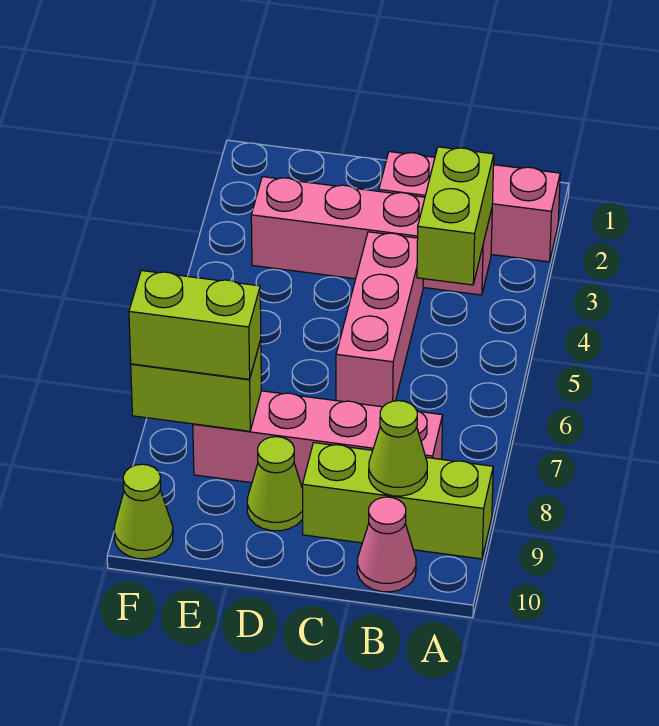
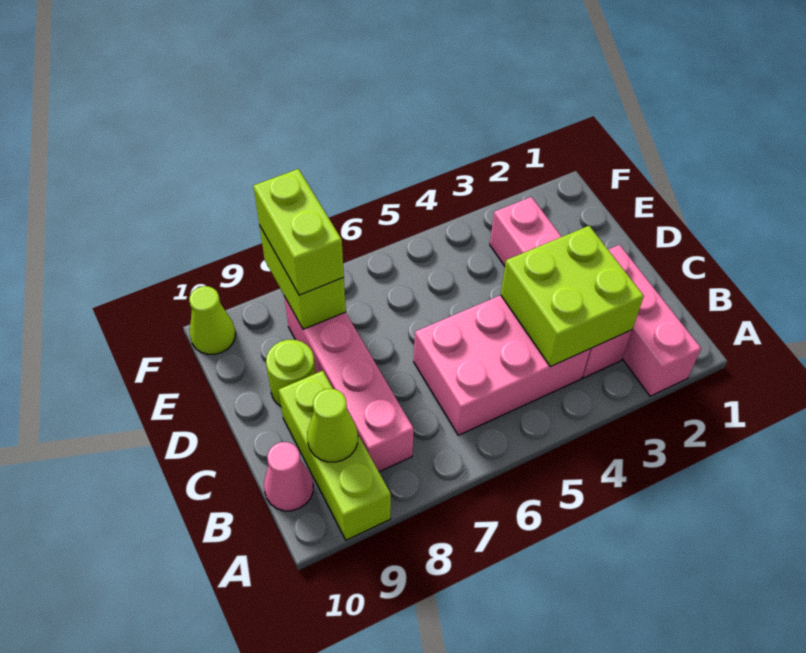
lime 1x2 brick [417,147,494,285] -> lime 2x2 brick [501,226,644,367]
pink 1x3 brick [336,232,423,407] -> pink 2x3 brick [414,295,590,435]
lime 1x1 cone [247,437,303,531] -> lime 1x1 round brick [266,340,316,406]

